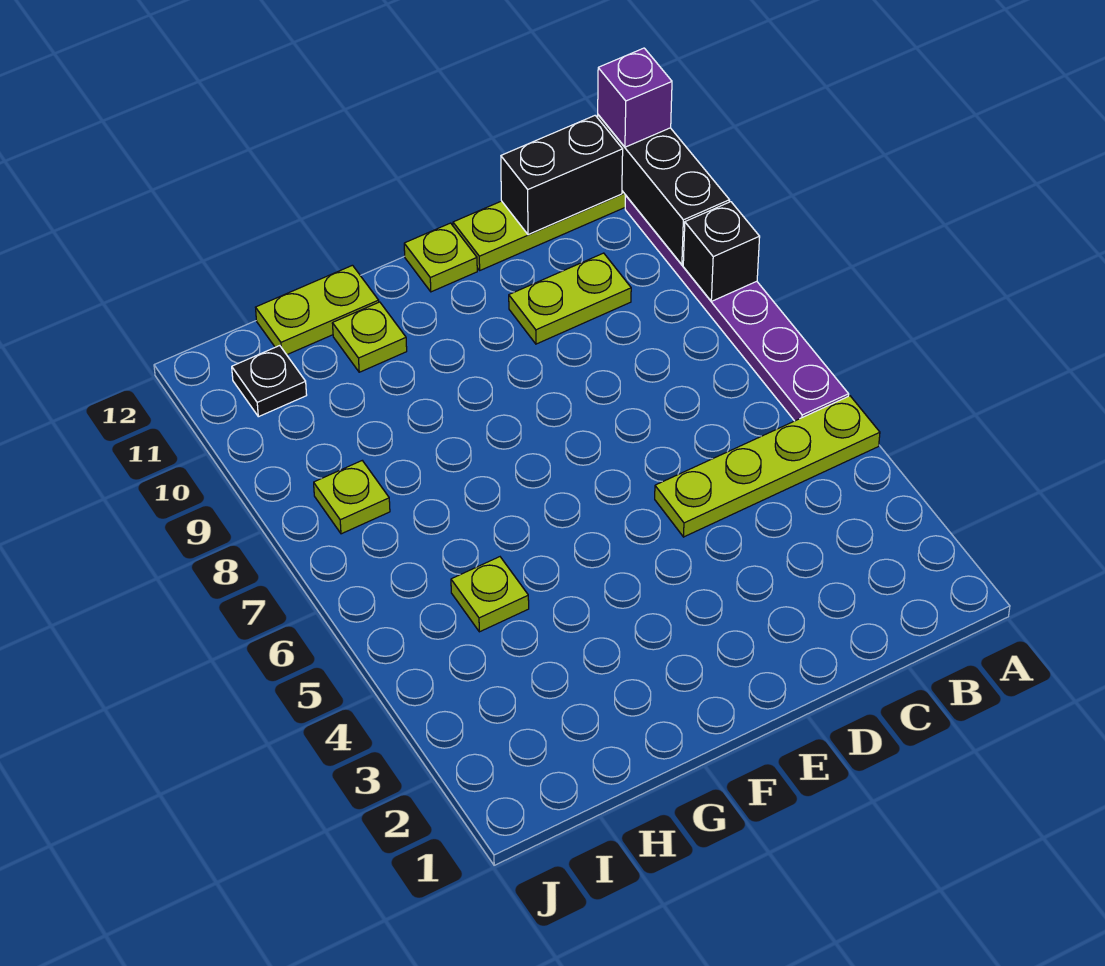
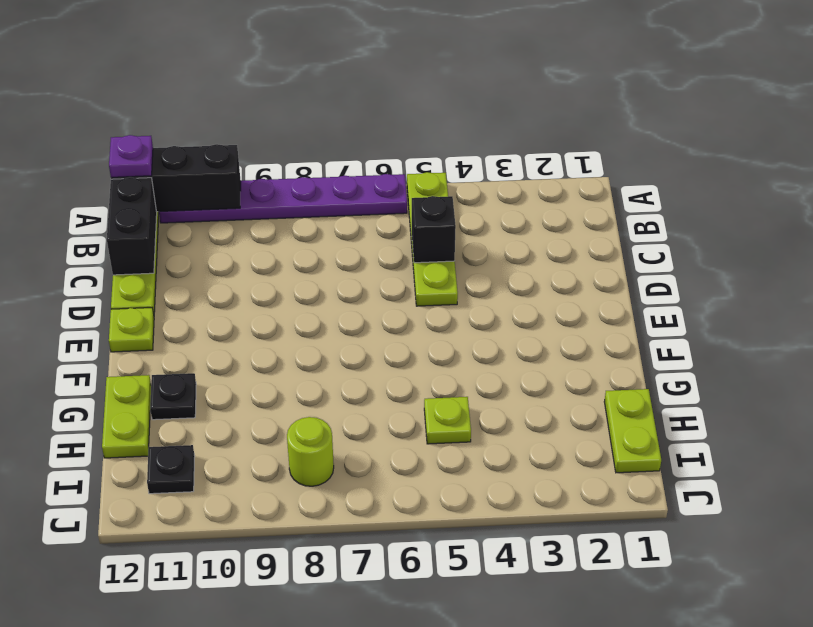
black 1x1 brick [683,202,760,301] -> black 1x1 brick moved to [412,196,456,263]
purple 1x1 brick [598,48,672,147] -> purple 1x1 plate [109,135,153,177]
lime 1x2 plate [509,253,631,344] -> lime 1x2 plate moved to [604,389,661,473]
lime 1x1 plate [332,302,407,372] -> black 1x1 plate [150,373,196,420]
lime 1x1 plate [314,461,390,534] -> lime 1x1 round brick [287,417,334,486]

